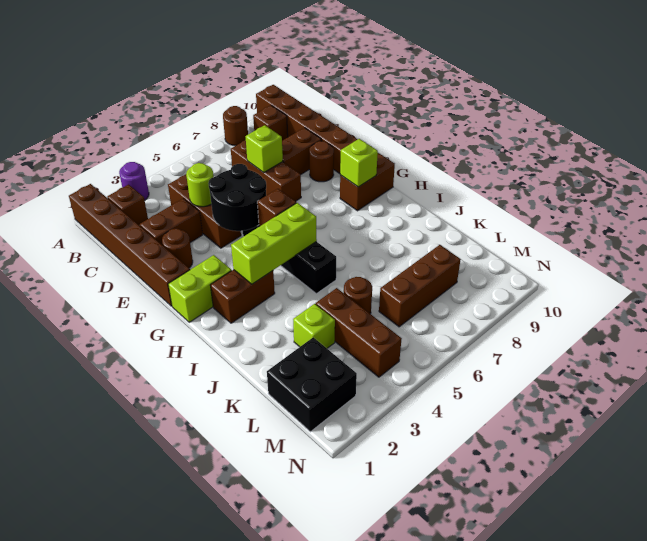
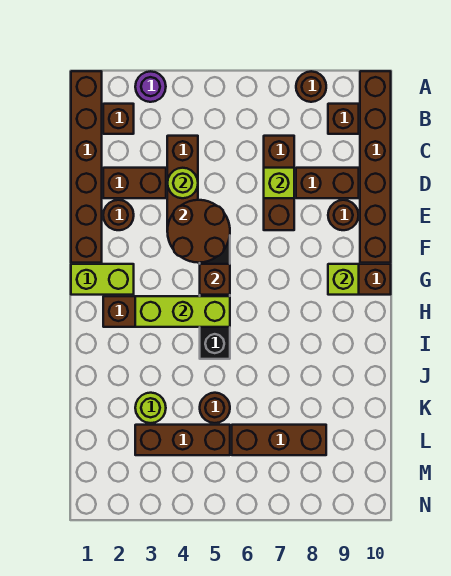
black 2x2 round brick [208,164,266,231] -> brown 2x2 round brick [167,200,230,263]
lime 1x1 brick [293,304,335,348] -> lime 1x1 round brick [135,393,166,423]
brown 1x3 brick [316,288,402,377] -> brown 1x3 brick turned to [135,425,230,455]
black 2x2 brick [267,337,357,432] -> none

